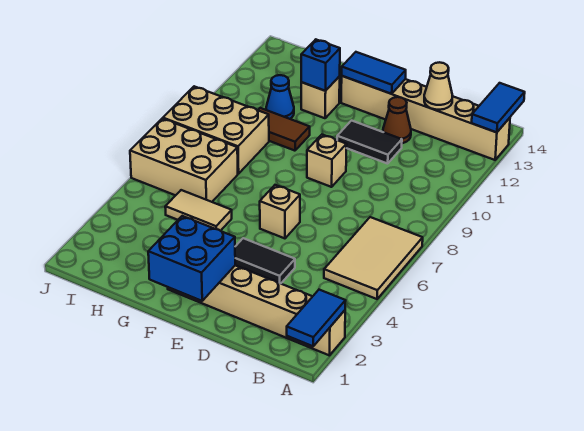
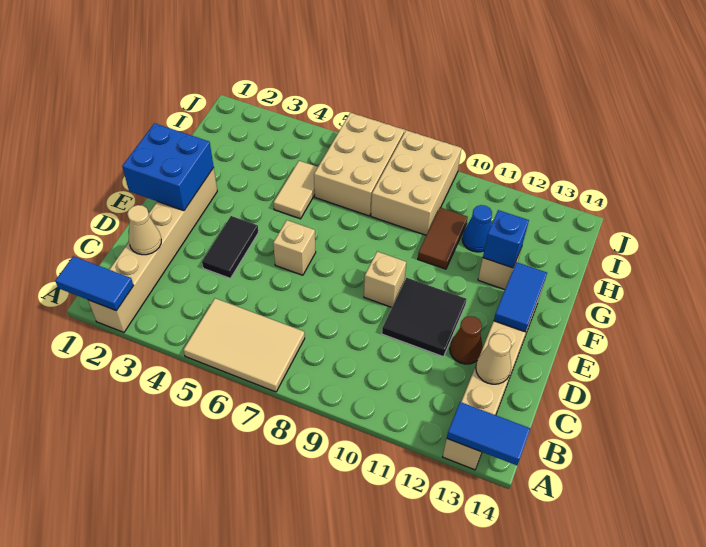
none -> tan 1x1 cone [127,205,161,255]
black 1x2 tile [337,121,402,164] -> black 2x2 tile [382,278,467,357]

